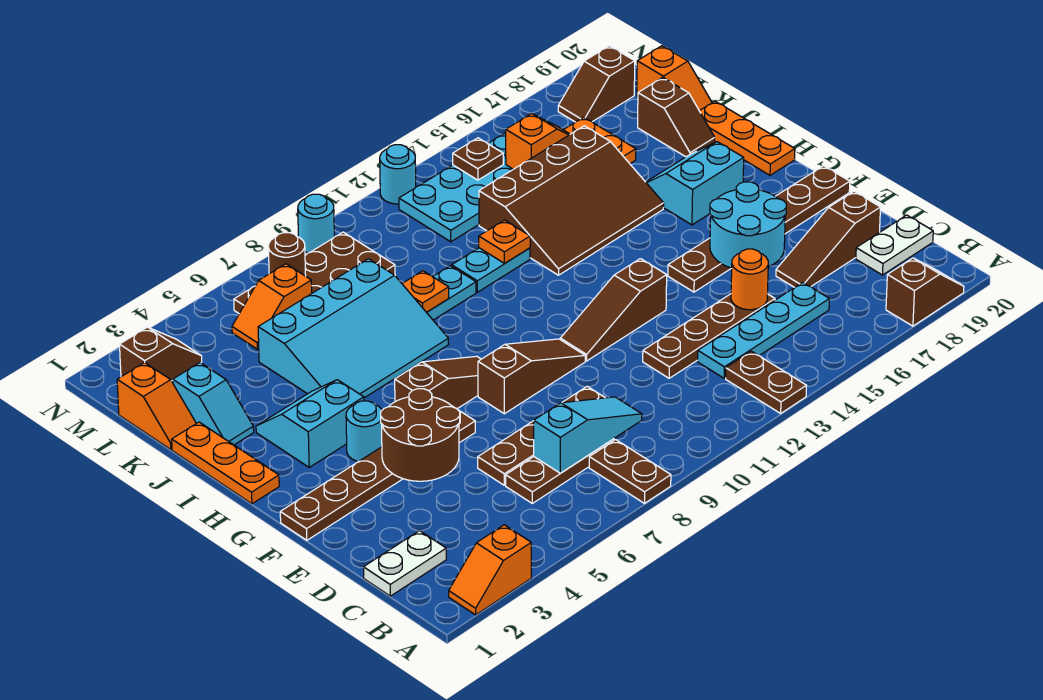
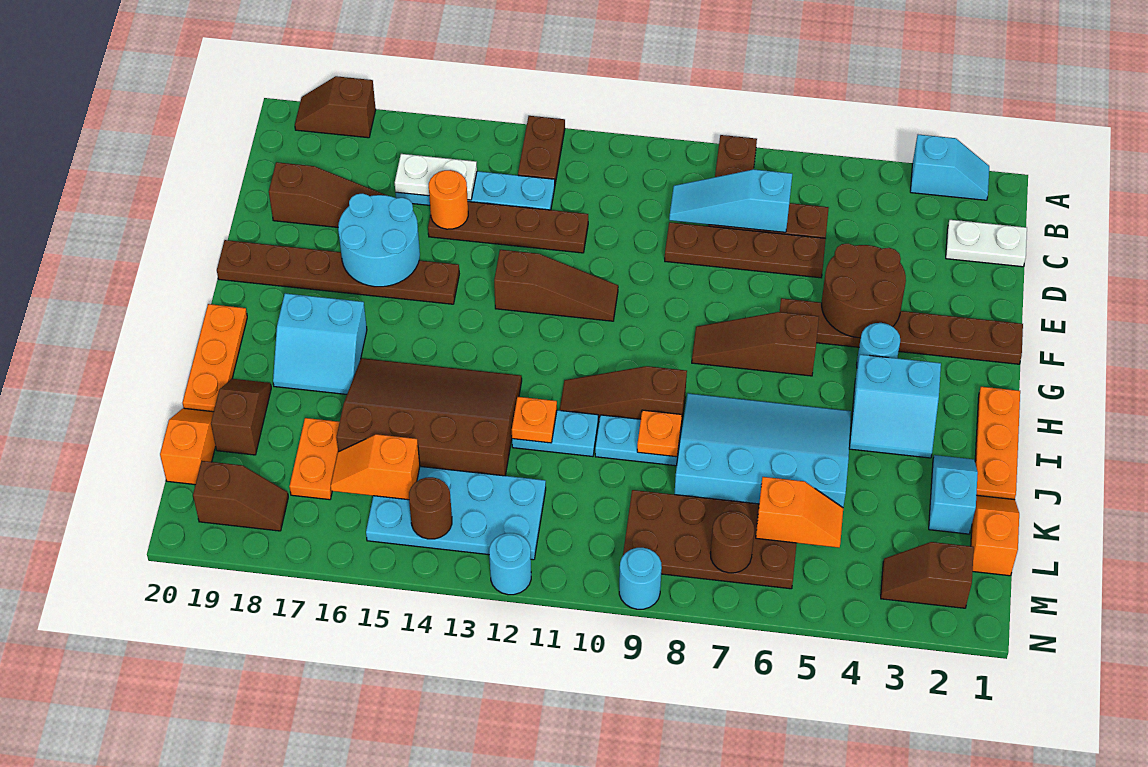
orange 1x2 slope [449,525,531,615] -> cyan 1x2 slope [910,135,989,200]
white 1x2 plate [856,215,933,275] -> white 1x2 plate moved to [395,154,477,200]
brown 1x3 slope [478,339,585,414] -> brown 1x3 slope moved to [560,366,687,427]
brown 1x1 plate [453,138,503,180] -> brown 1x1 round brick [409,477,452,539]

